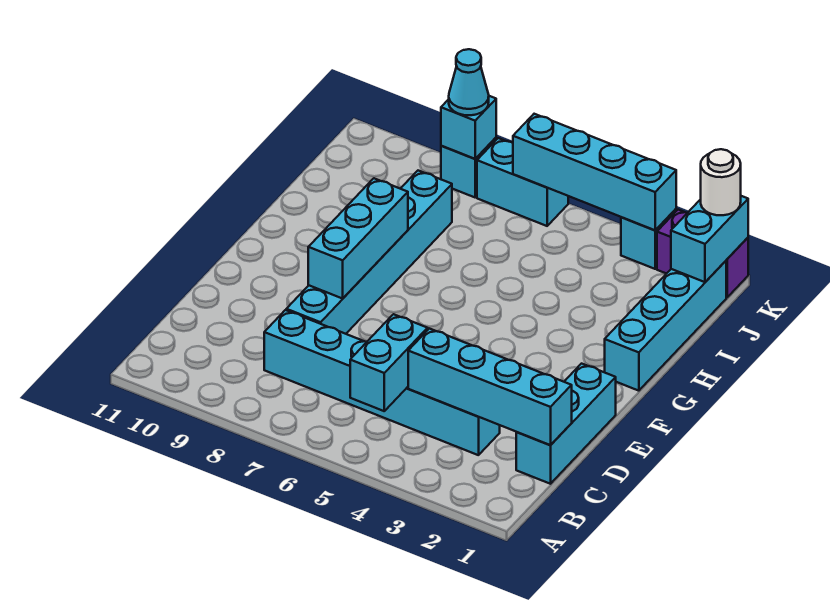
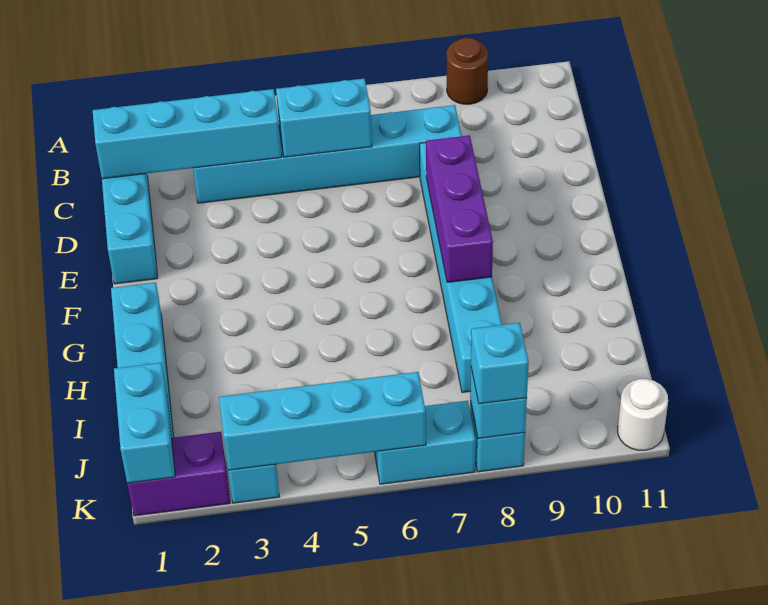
none -> brown 1x1 round brick [447,38,488,104]
cyan 1x2 brick [350,314,428,411] -> cyan 1x2 brick turned to [276,78,372,157]
cyan 1x3 brick [308,178,408,299] -> purple 1x3 brick [426,135,493,282]
white 1x1 round brick [701,149,741,215] -> white 1x1 round brick moved to [618,379,668,450]
cyan 1x1 cone [449,49,489,115] -> cyan 1x1 brick [471,323,529,404]

